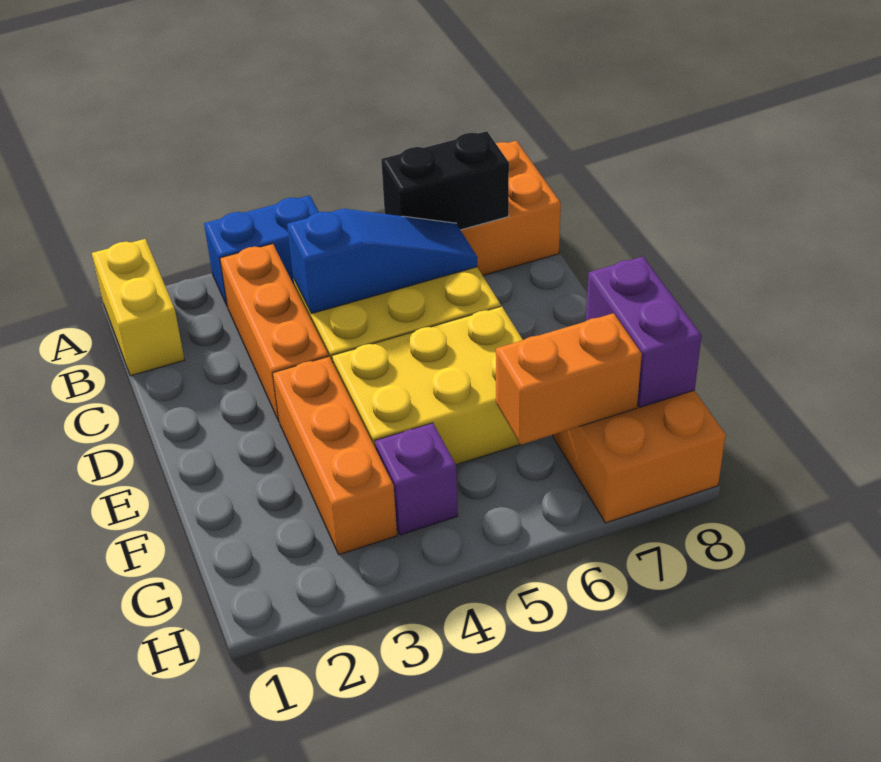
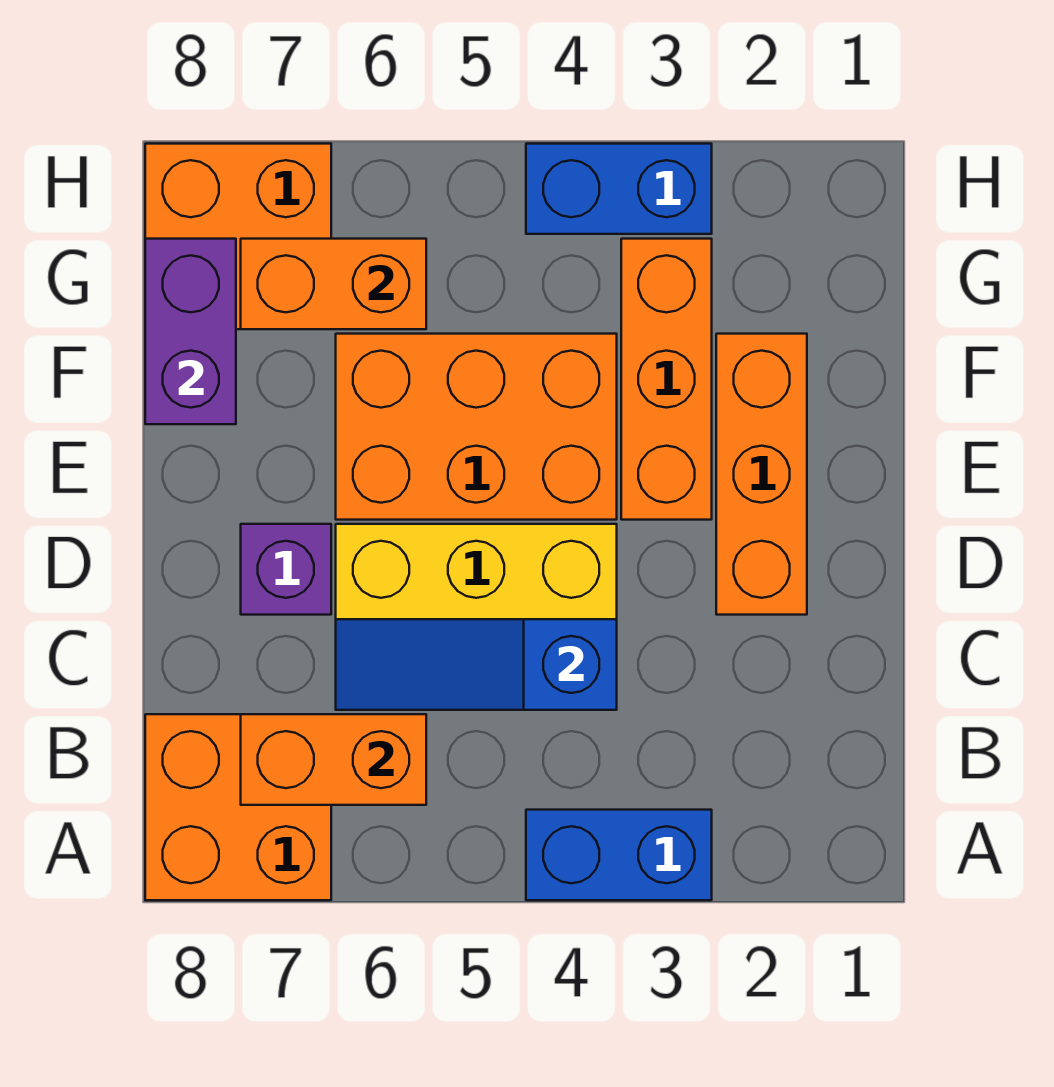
yellow 1x2 brick [92,239,185,376] -> none
orange 1x3 brick [220,244,329,421] -> orange 1x3 brick moved to [716,334,807,615]
black 1x2 brick [381,131,509,230] -> orange 1x2 brick [241,714,426,805]
yellow 2x3 brick [332,306,523,465] -> orange 2x3 brick [336,334,617,520]
purple 1x1 brick [375,423,458,535] -> purple 1x1 brick moved to [241,524,331,615]
none -> blue 1x2 brick [526,144,712,234]

